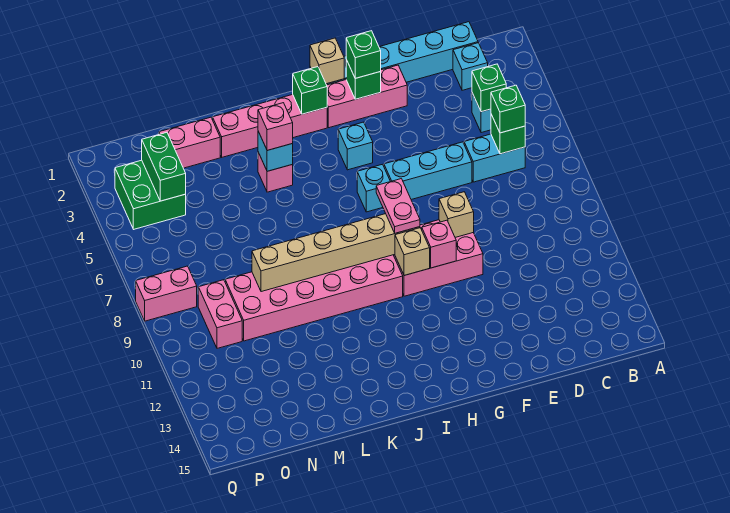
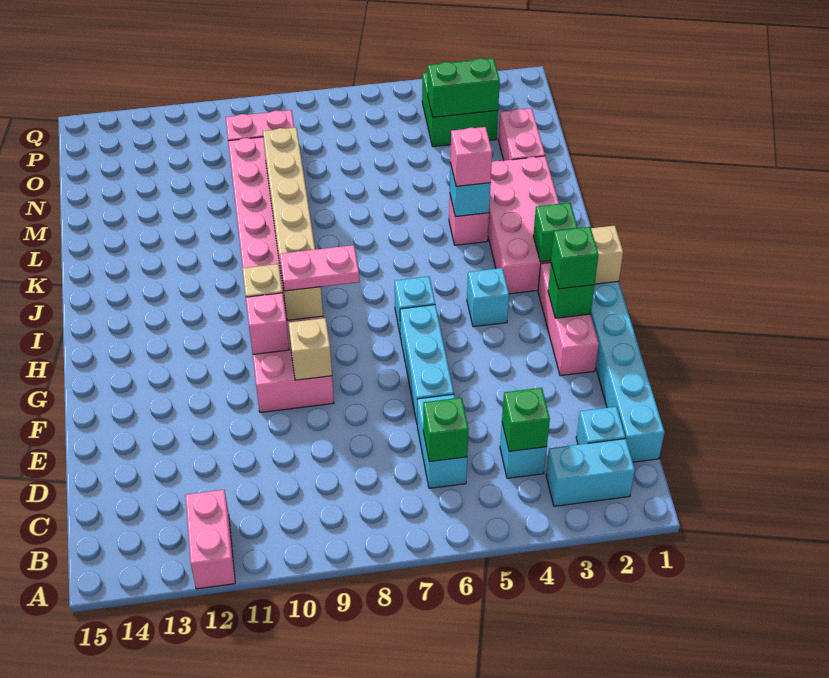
none -> cyan 1x2 brick [546,439,635,506]
green 1x1 brick [491,85,525,133] -> none
pink 1x4 brick [213,95,327,157] -> pink 2x4 brick [488,156,559,294]
pink 1x2 brick [136,266,197,321] -> pink 1x2 brick moved to [185,490,235,589]

